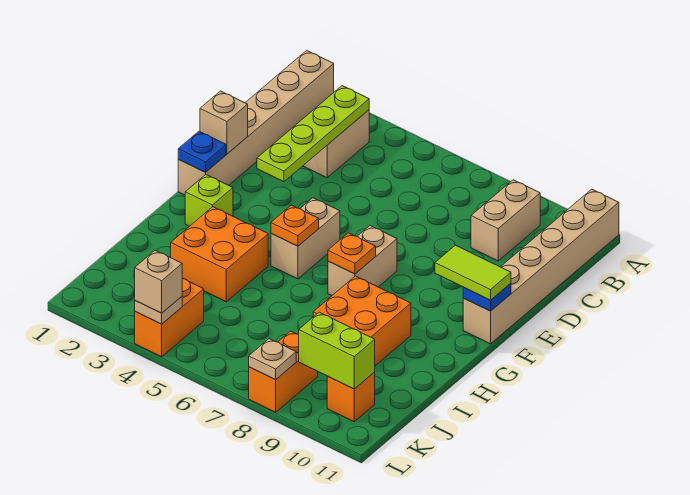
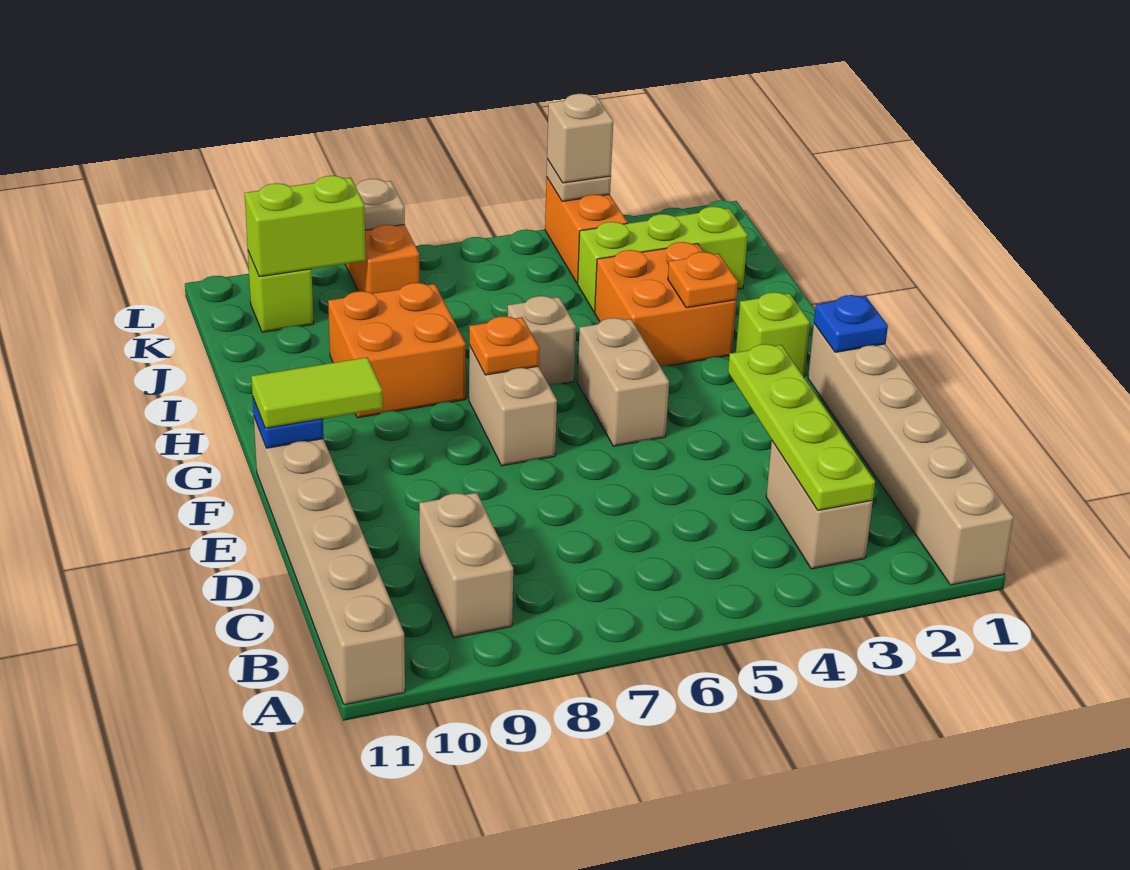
tan 1x1 brick [200,91,248,154] -> tan 1x1 brick moved to [508,296,576,385]
orange 1x1 plate [271,205,319,246] -> orange 1x1 plate moved to [668,252,738,308]
none -> lime 1x3 brick [578,207,748,312]
orange 1x1 brick [327,372,375,422] -> lime 1x1 brick [248,251,313,332]

